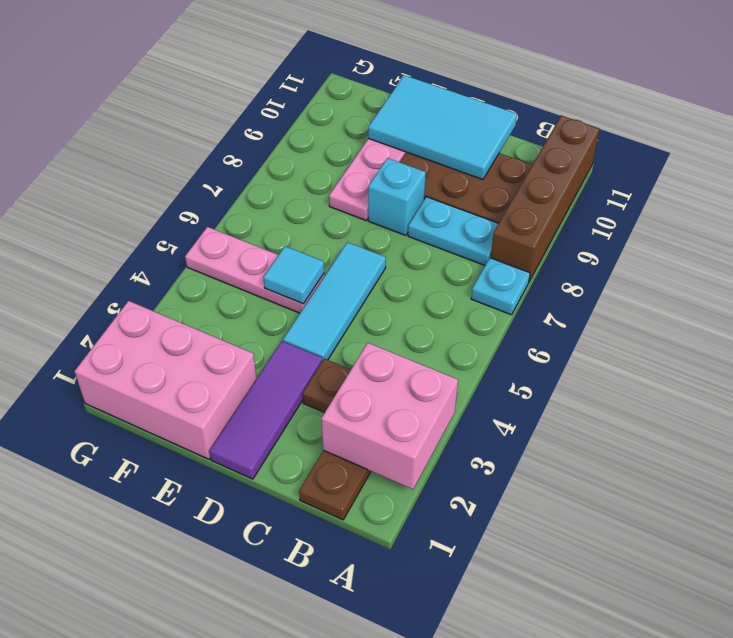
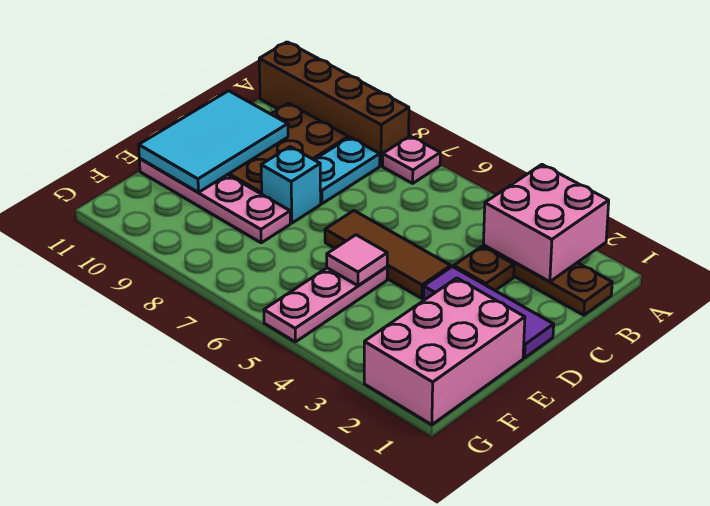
cyan 1x1 plate [471,258,530,315] -> pink 1x1 plate [383,136,440,183]
cyan 1x3 tile [283,242,386,361] -> brown 1x3 tile [325,211,451,298]
cyan 1x1 tile [263,246,324,304] -> pink 1x1 tile [327,235,387,286]

